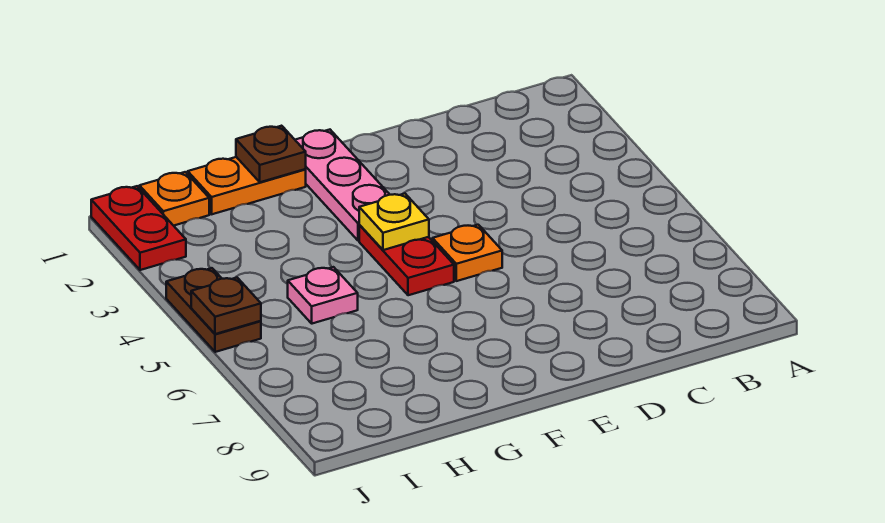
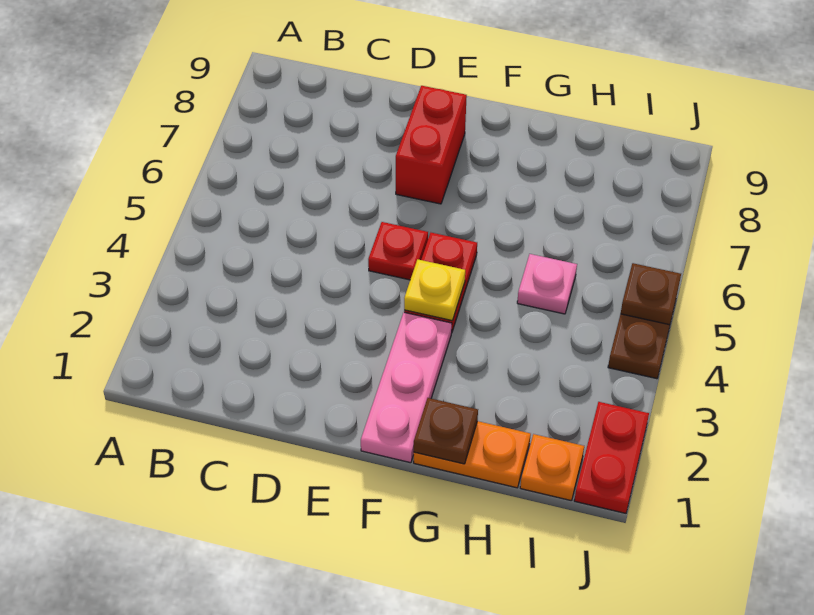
orange 1x1 plate [432,225,502,281] -> red 1x1 plate [368,222,428,280]
none -> red 1x2 brick [396,86,467,204]

